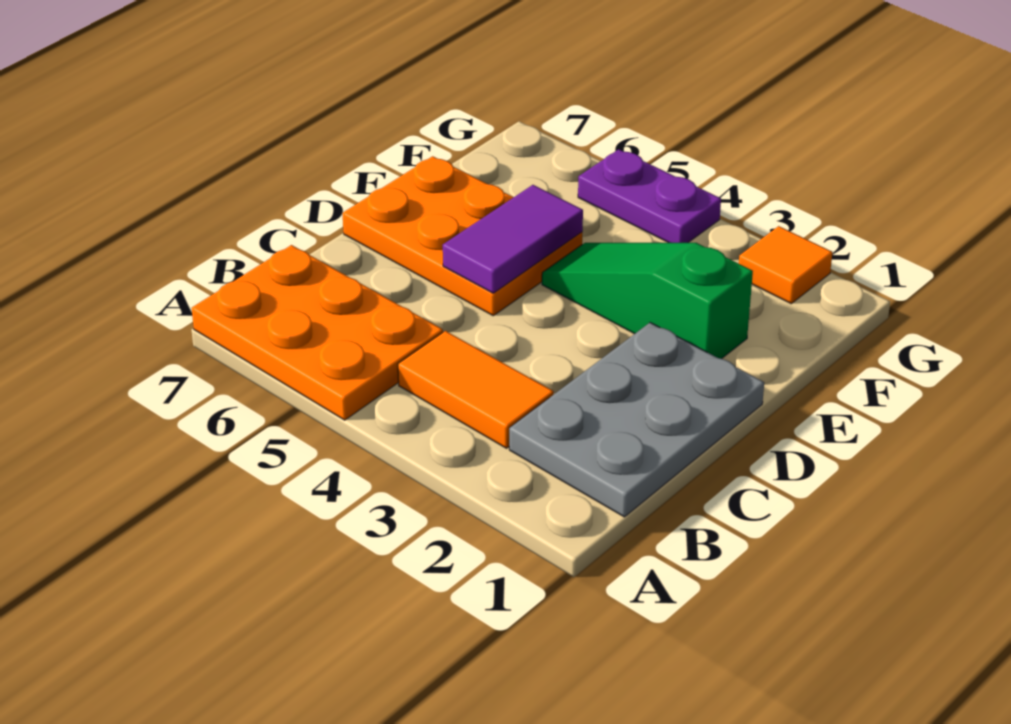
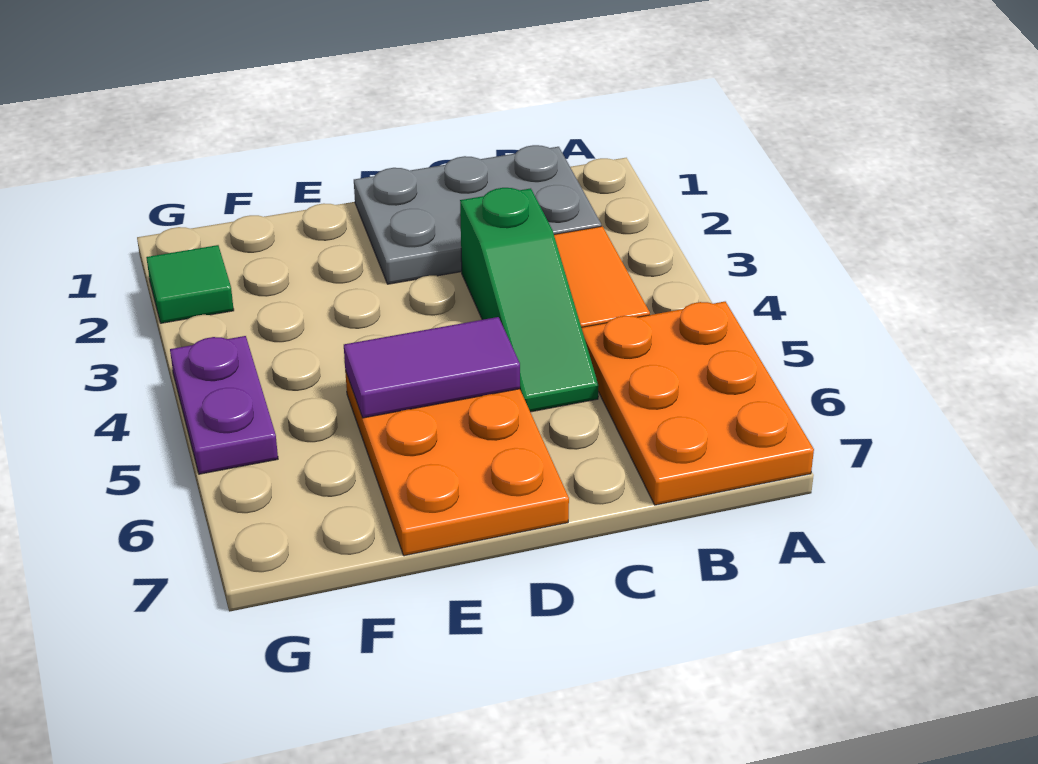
green 1x3 slope [542,242,753,359] -> green 1x3 slope moved to [460,188,599,412]
orange 1x1 tile [739,226,832,304] -> green 1x1 tile [146,245,234,323]

